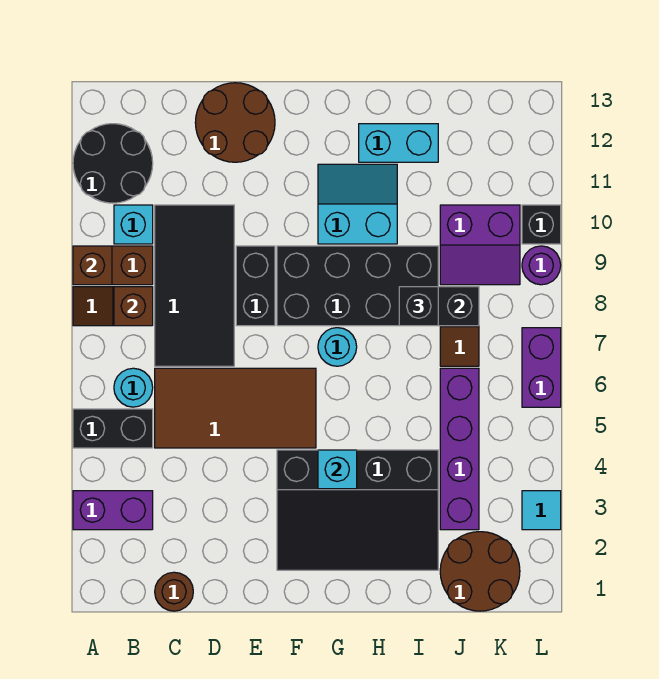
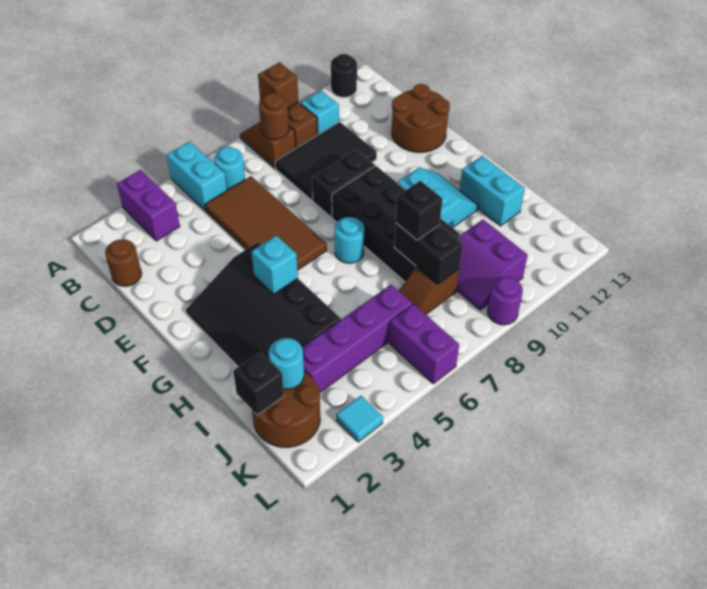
black 1x2 brick [73,409,153,448] -> cyan 1x2 brick [167,142,227,211]
black 2x2 round brick [73,124,153,203] -> black 1x1 round brick [331,54,357,97]
brown 1x1 brick [114,287,153,326] -> brown 1x1 round brick [259,93,289,140]
black 2x4 tile [155,205,234,366] -> black 2x3 tile [275,122,377,200]
none -> cyan 1x1 round brick [269,338,304,389]
purple 1x2 brick [522,328,561,407] -> purple 1x2 brick turned to [389,304,459,384]
black 1x1 brick [522,205,561,244] -> black 1x1 brick moved to [233,352,284,415]

